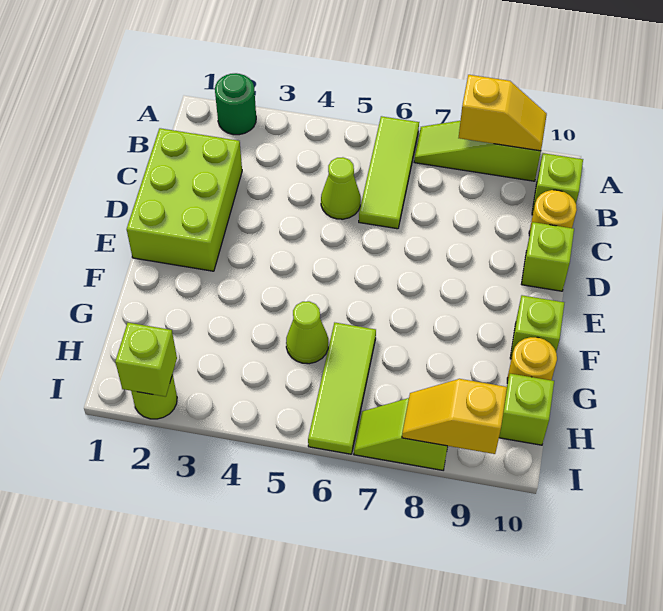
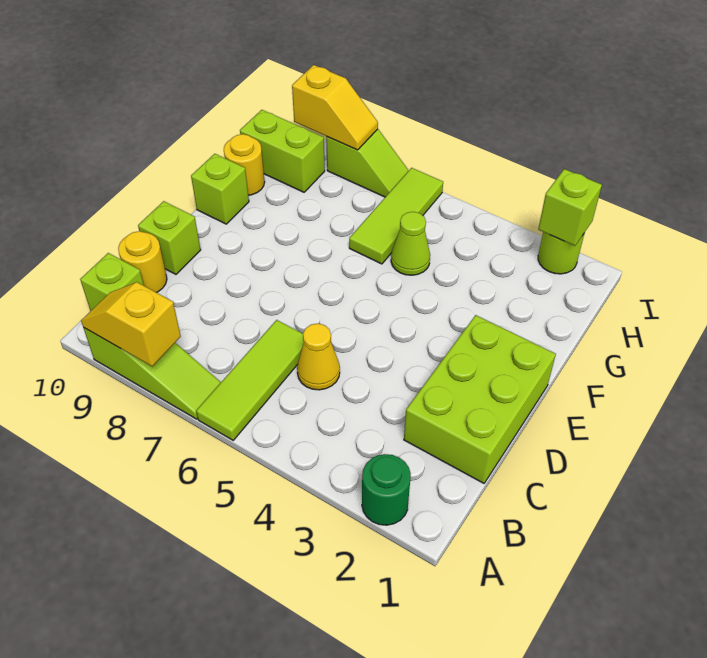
lime 1x1 cone [321,157,361,219] -> yellow 1x1 cone [297,323,340,390]
lime 1x1 brick [499,374,554,445] -> lime 1x2 brick [240,110,325,192]

